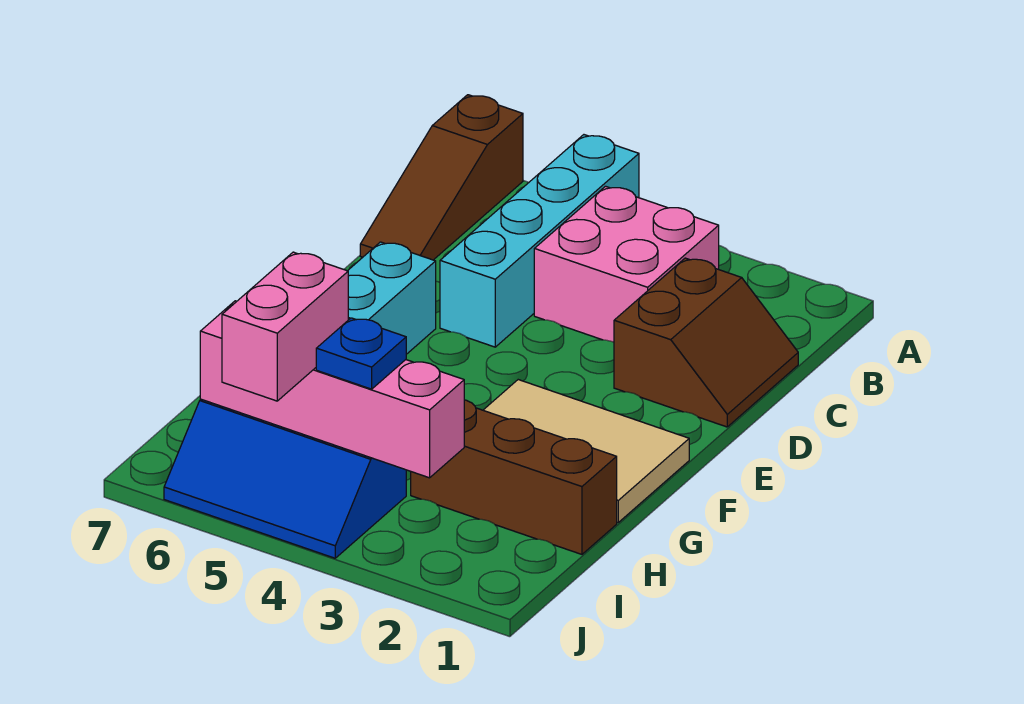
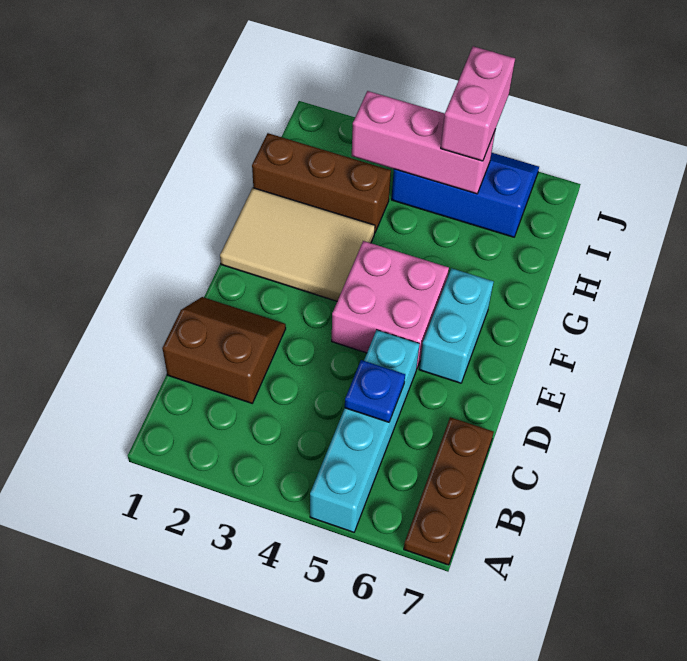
brown 1x3 slope [360,95,523,260] -> brown 1x3 plate [404,417,494,565]
pink 2x2 brick [534,186,719,342] -> pink 2x2 brick moved to [332,241,449,367]
brown 2x2 slope [614,258,798,427] -> brown 2x2 slope turned to [162,297,286,403]
pink 1x4 brick [200,301,464,478] -> pink 1x3 brick [352,91,495,194]
blue 1x1 plate [316,318,406,389] -> blue 1x1 plate moved to [345,360,405,422]

